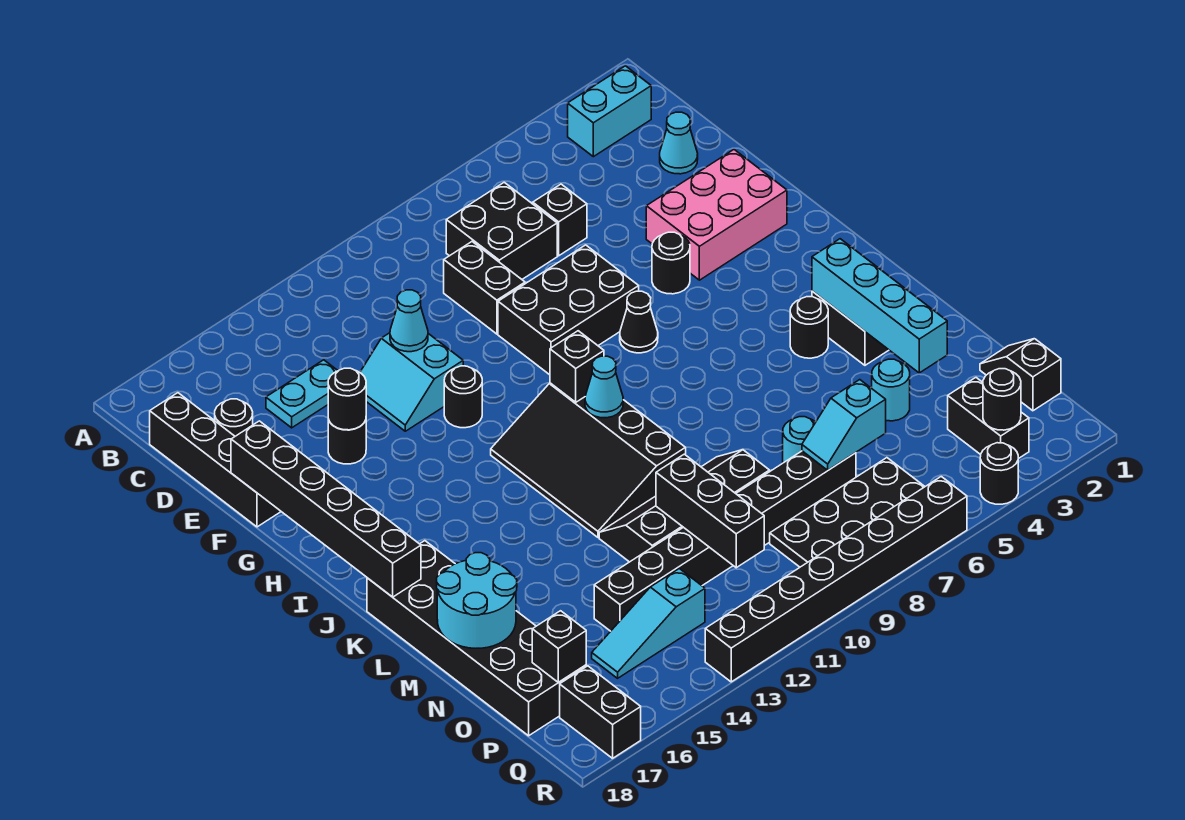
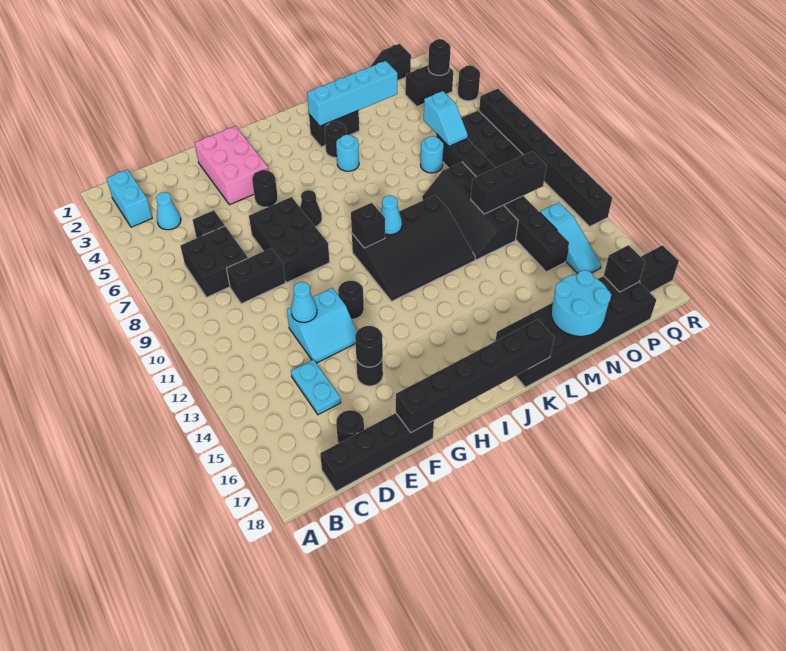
cyan 1x1 cone [660,112,698,174] -> cyan 1x1 cone moved to [156,192,181,230]
cyan 1x1 round brick [872,359,910,421] -> cyan 1x1 round brick moved to [336,135,359,171]

